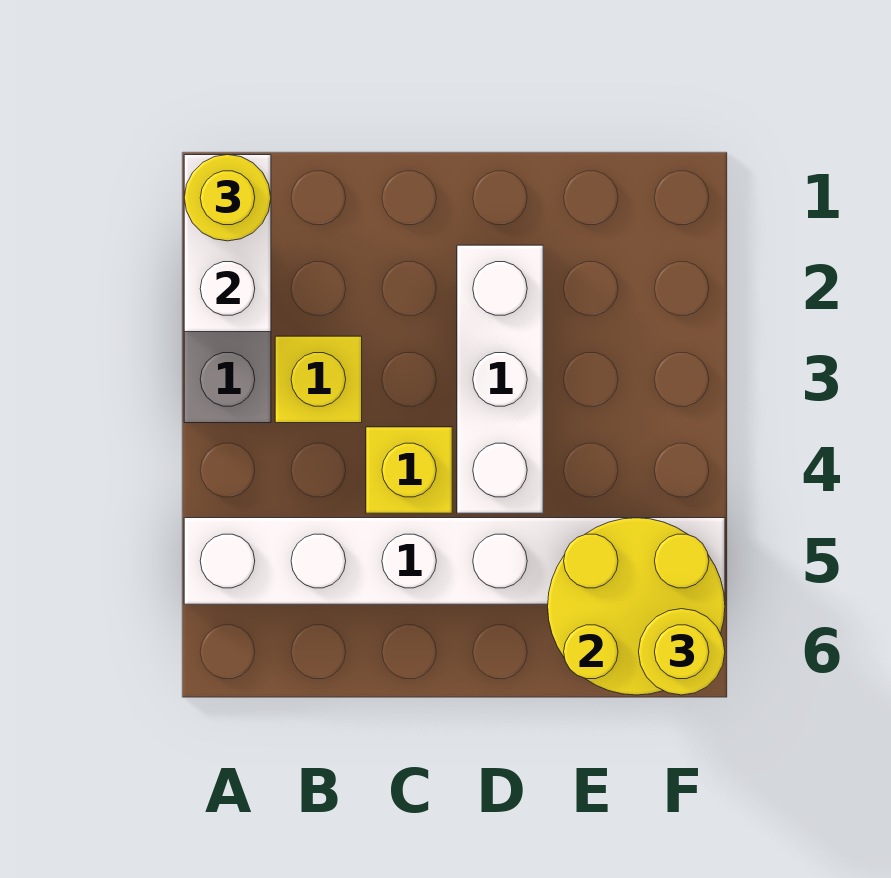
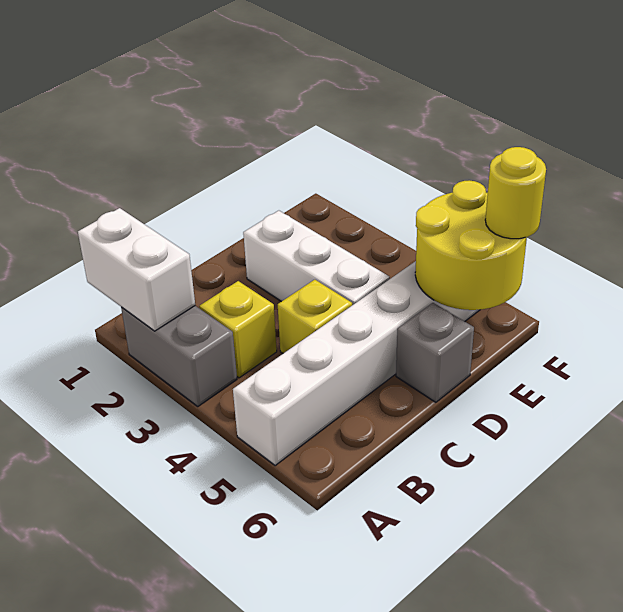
yellow 1x1 round brick [184,155,271,241] -> none
none -> grey 1x1 brick [396,303,474,402]

